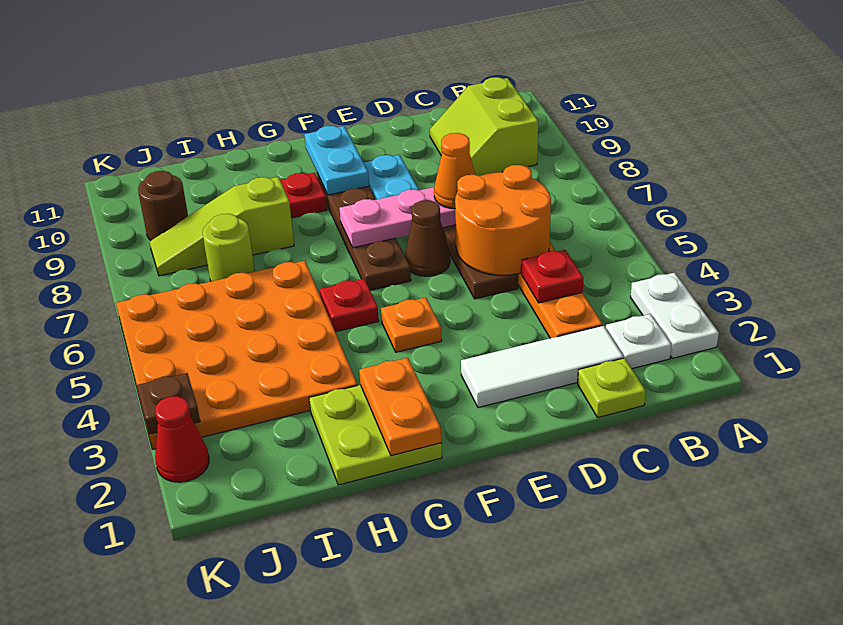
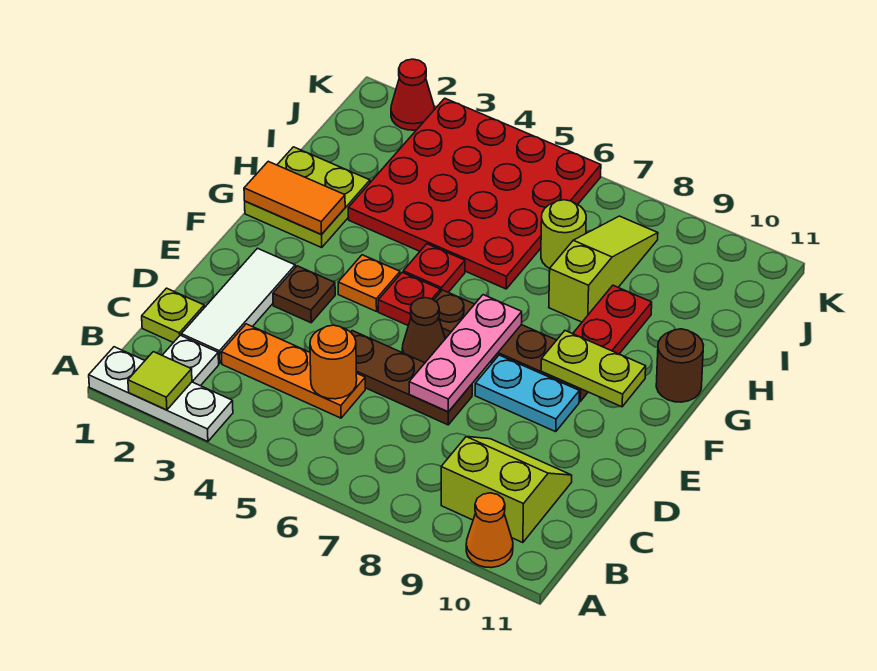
white 1x2 plate [630,273,719,358] -> white 1x3 plate [89,347,233,442]
none -> lime 1x1 tile [128,352,192,410]
red 1x1 plate [521,250,584,303] -> red 1x1 plate moved to [378,272,440,325]
orange 2x2 round brick [455,165,551,275] -> orange 1x1 round brick [310,325,357,399]
orange 1x1 cone [434,133,475,209] -> orange 1x1 cone moved to [466,493,513,568]
cyan 1x2 plate [304,126,369,195] -> lime 1x2 plate [541,331,646,407]
orange 1x2 plate [359,358,441,456] -> orange 1x2 tile [244,161,345,235]
orange 4x4 plate [116,261,357,449] -> red 4x4 plate [348,98,601,289]
brown 1x1 round brick [138,171,188,240] -> brown 1x1 round brick moved to [656,329,704,402]
brown 1x1 plate [137,373,200,434] -> brown 1x1 plate moved to [273,266,335,323]

